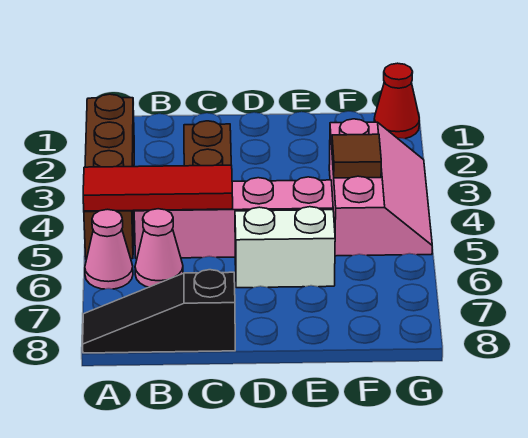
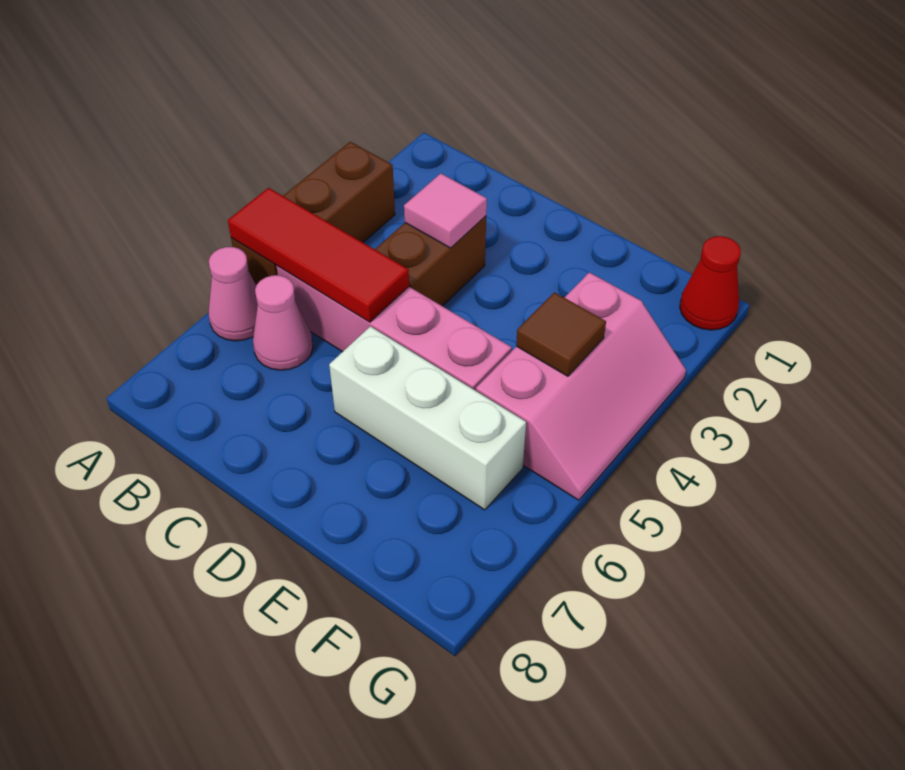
brown 1x4 brick [84,94,134,259] -> brown 1x3 brick [231,142,395,285]
black 1x3 slope [83,270,235,353] -> none
none -> pink 1x1 tile [404,173,487,248]
white 1x2 brick [235,207,335,288] -> white 1x3 brick [329,326,526,510]

